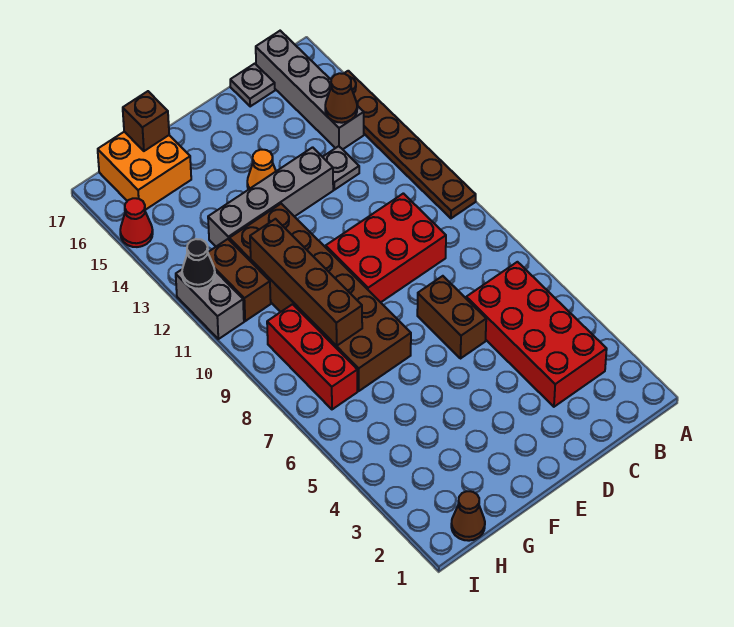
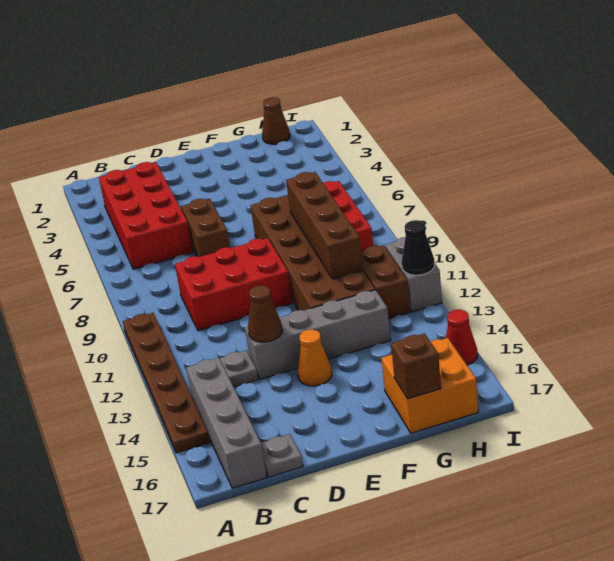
brown 1x1 cone [325,73,357,123] -> brown 1x1 cone moved to [248,285,282,342]

